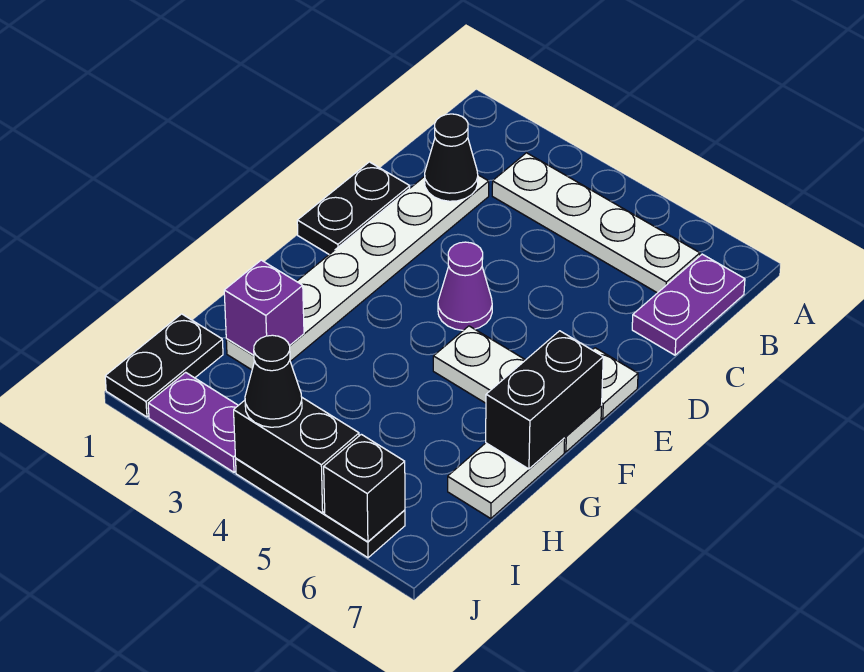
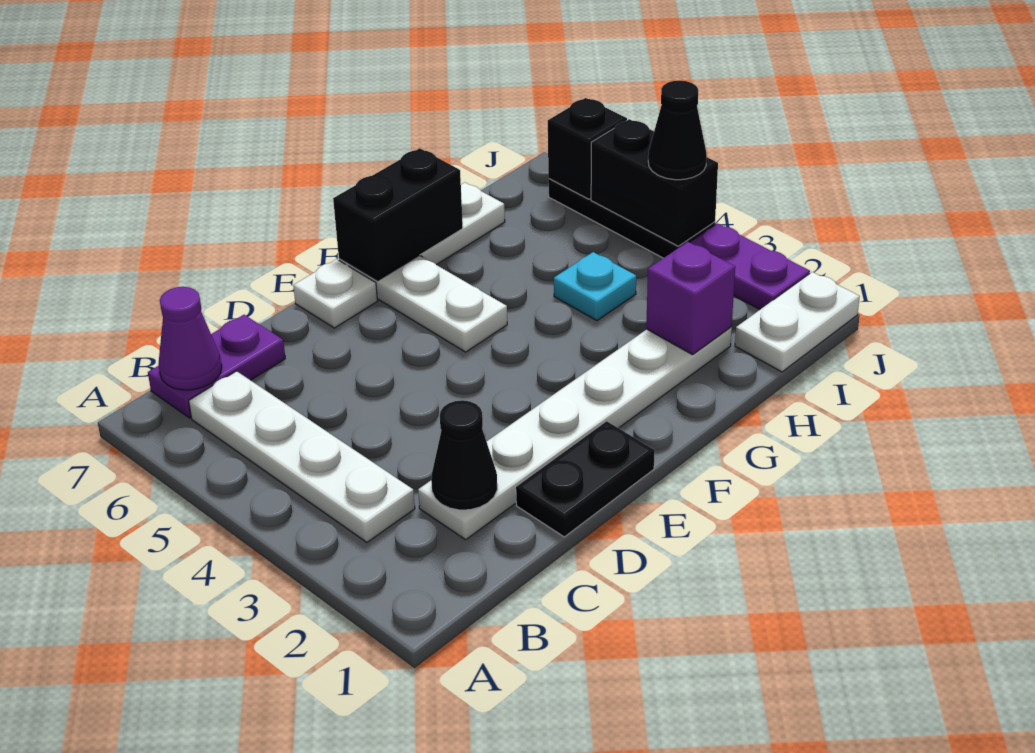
purple 1x1 cone [438,242,492,330] -> purple 1x1 cone moved to [158,287,222,390]
none -> cyan 1x1 plate [554,252,636,321]
black 1x2 plate [105,314,223,417] -> white 1x2 plate [735,272,860,372]

